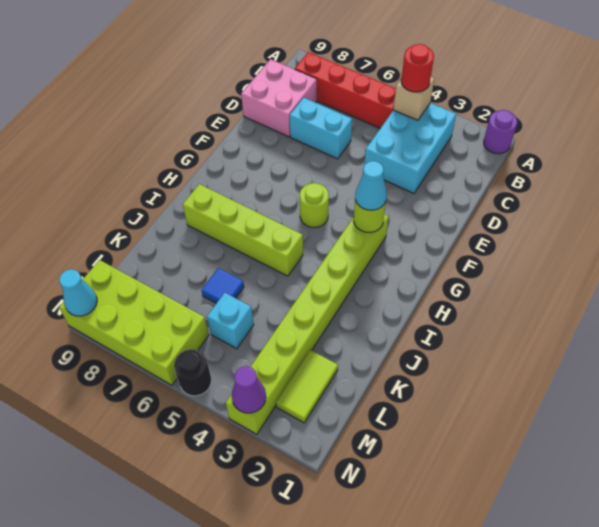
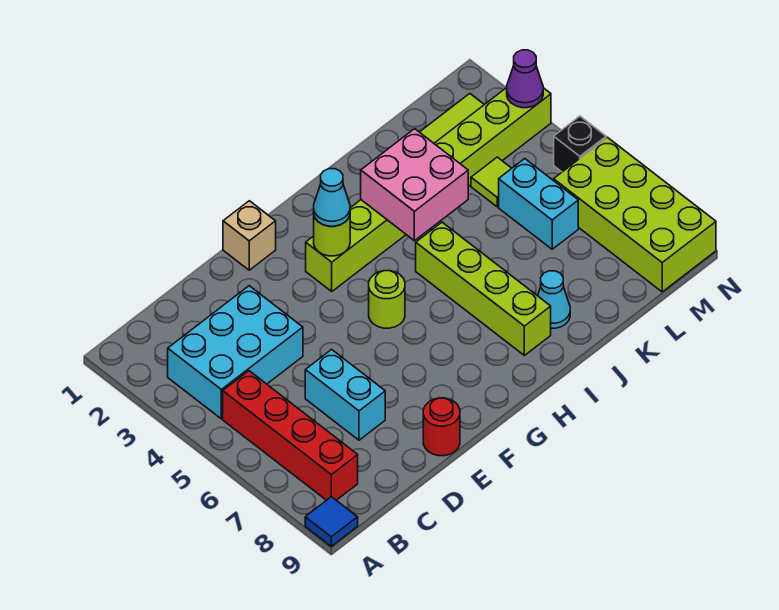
purple 1x1 round brick [484,110,517,154] -> none
tan 1x1 brick [393,77,434,120] -> tan 1x1 brick moved to [223,201,276,270]
red 1x1 round brick [401,44,434,92] -> red 1x1 round brick moved to [423,398,460,456]
pink 2x2 brick [241,59,317,137] -> pink 2x2 brick moved to [361,129,468,241]
blue 1x1 tile [201,268,244,303] -> blue 1x1 tile moved to [305,497,358,546]
none -> lime 1x1 tile [471,157,512,207]
cyan 1x1 brick [207,293,254,349] -> cyan 1x2 brick [499,159,578,249]
black 1x1 round brick [174,349,211,396] -> black 1x1 brick [554,116,606,172]
cyan 1x1 cone [59,269,97,316] -> cyan 1x1 cone moved to [538,271,570,328]

